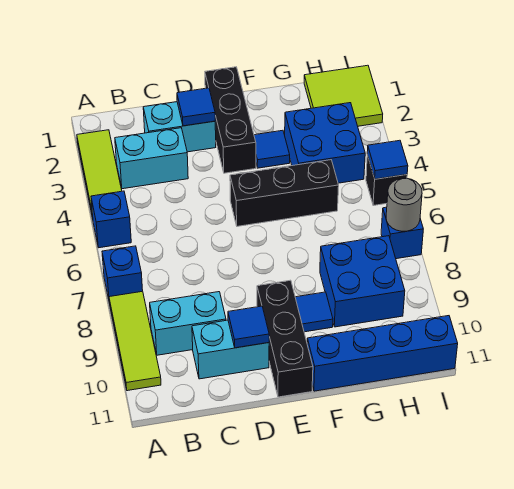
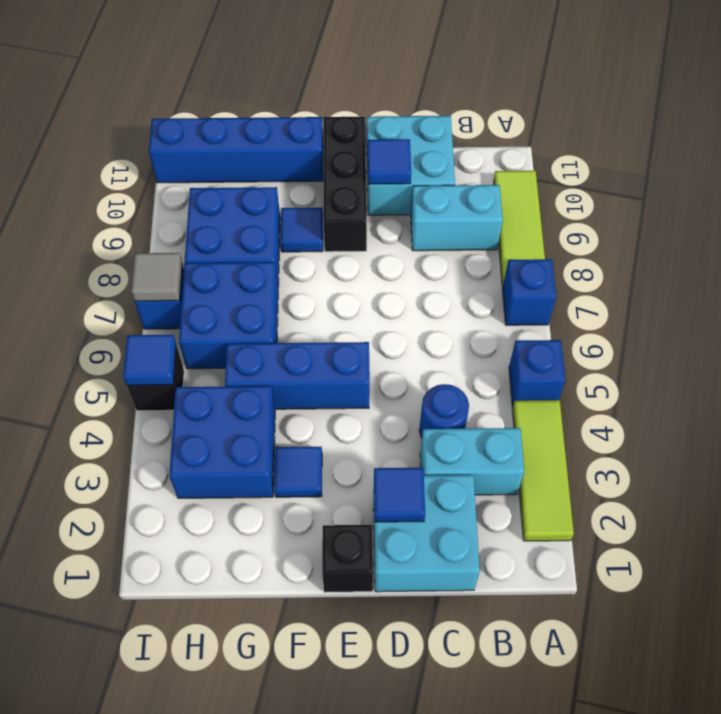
cyan 1x2 brick [143,102,216,152] -> cyan 2x2 brick [373,475,480,592]
none -> blue 1x1 round brick [419,384,469,438]
cyan 1x2 brick [192,320,269,379] -> cyan 2x2 brick [367,116,455,215]
black 1x3 brick [205,67,256,173] -> black 1x1 brick [322,525,373,592]
black 1x3 brick [230,160,339,226] -> blue 1x3 brick [225,342,370,409]
none -> blue 2x2 brick [179,262,278,369]
lime 2x2 tile [304,65,383,126] -> none
grey 1x1 round brick [386,178,422,231] -> grey 1x1 tile [131,253,182,301]

